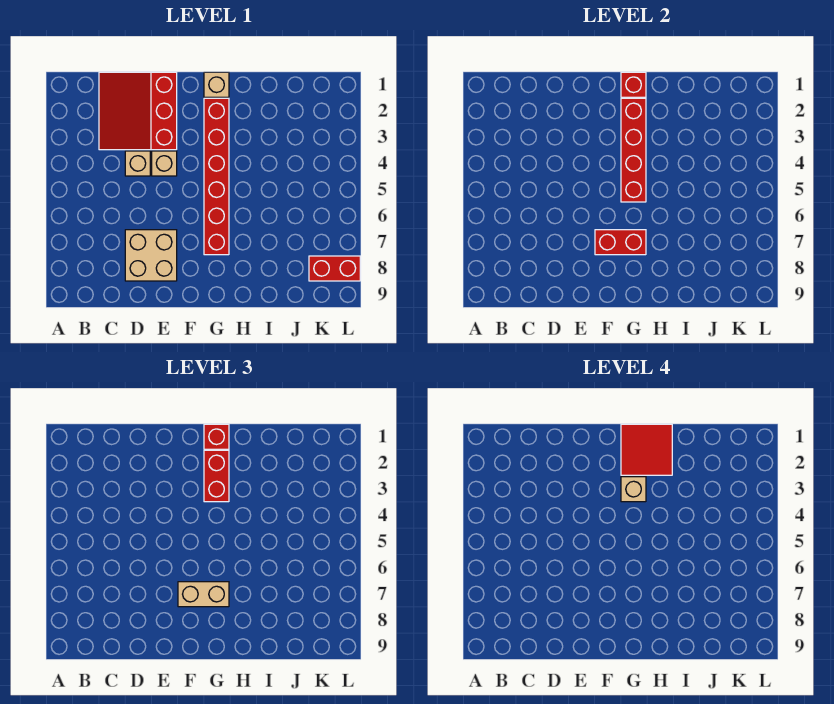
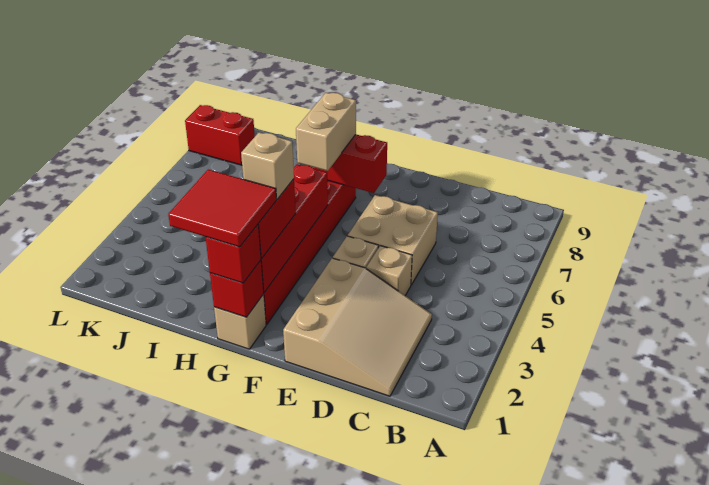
red 3x3 slope [99,72,177,150] -> tan 3x3 slope [283,258,432,396]
tan 2x2 brick [125,230,177,281] -> tan 2x2 brick moved to [348,195,438,285]
tan 1x2 brick [178,582,229,607] -> tan 1x2 brick turned to [296,93,356,171]

